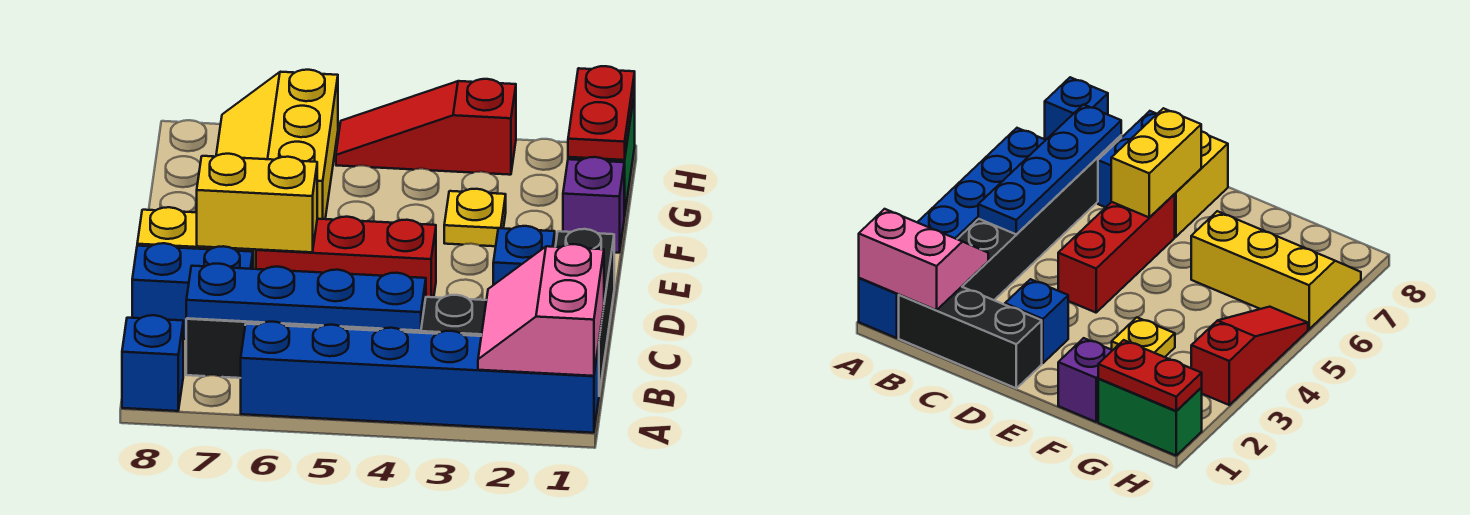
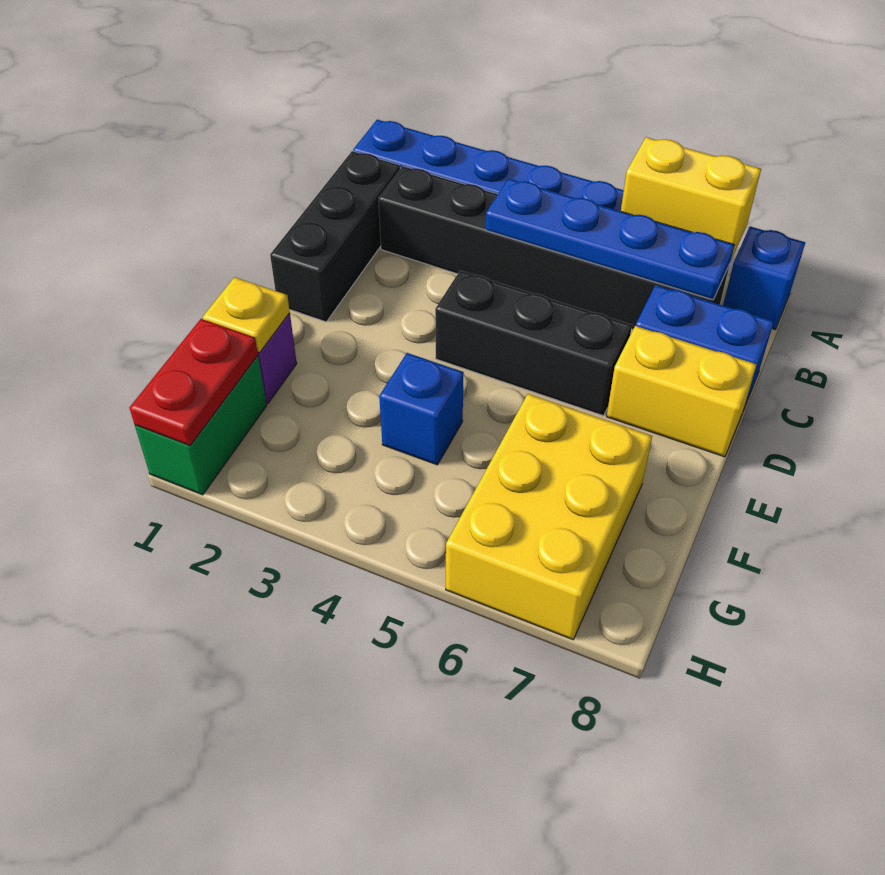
pink 2x2 slope [478,244,604,376] -> none
blue 1x1 brick [493,226,555,285] -> blue 1x1 brick moved to [379,353,464,465]
red 1x3 brick [256,217,436,297] -> black 1x3 brick [435,271,632,416]
yellow 1x2 brick [197,154,317,252] -> yellow 1x2 brick moved to [621,137,761,259]
yellow 1x1 plate [444,189,506,246] -> yellow 1x1 plate moved to [203,277,290,353]
yellow 2x3 slope [216,70,338,219] -> yellow 2x3 brick [446,394,652,640]
red 1x3 slope [336,79,516,175] -> none

